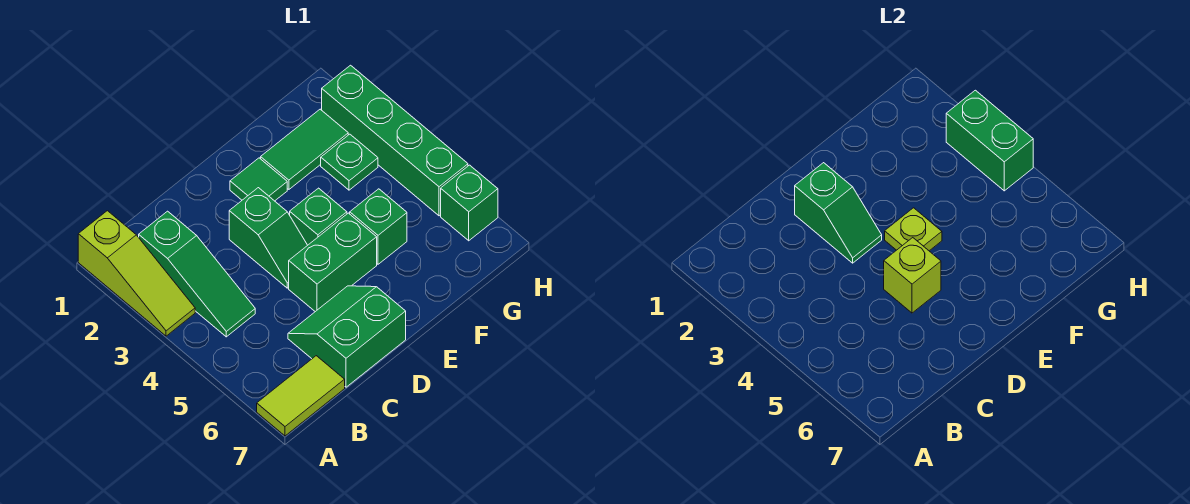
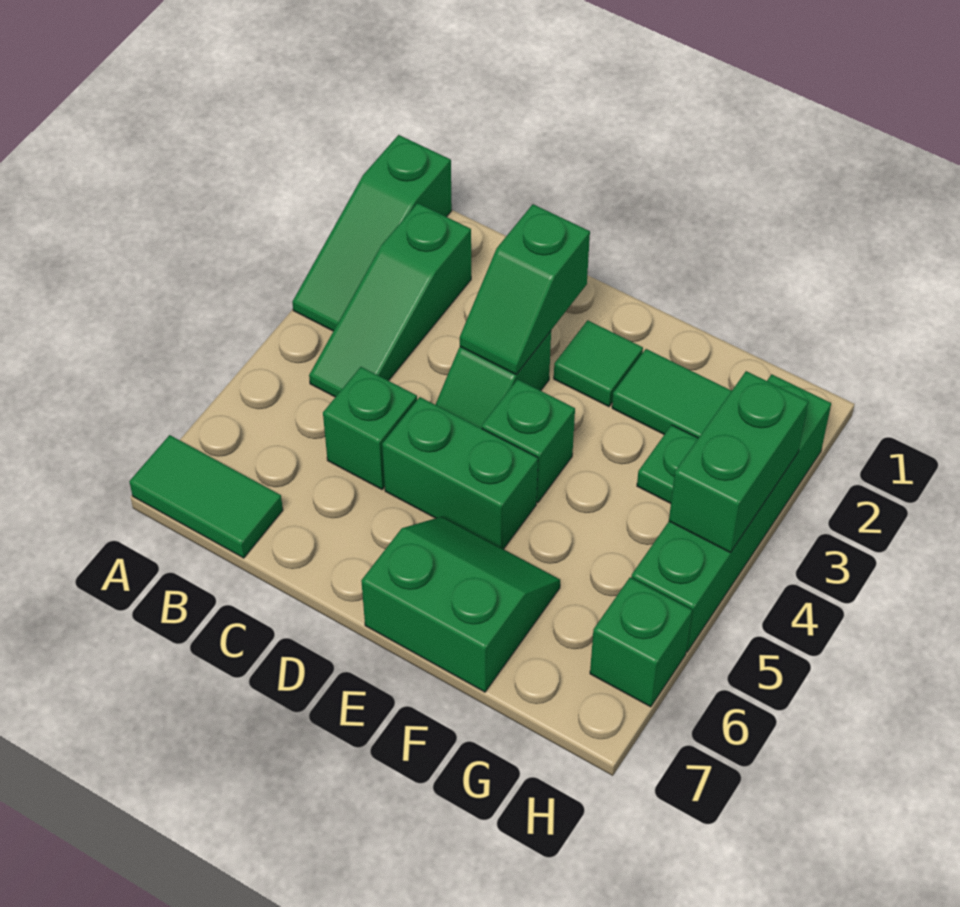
lime 1x3 slope [78,211,195,336] -> green 1x3 slope [292,135,452,331]
lime 1x2 tile [257,356,345,436] -> green 1x2 tile [129,435,283,558]
green 2x2 slope [288,286,406,387] -> green 2x2 slope moved to [361,517,560,692]
lime 1x1 brick [884,238,941,313] -> none
lime 1x1 plate [885,208,942,251] -> none
green 1x1 brick [350,189,407,264] -> green 1x1 brick moved to [323,367,417,489]

